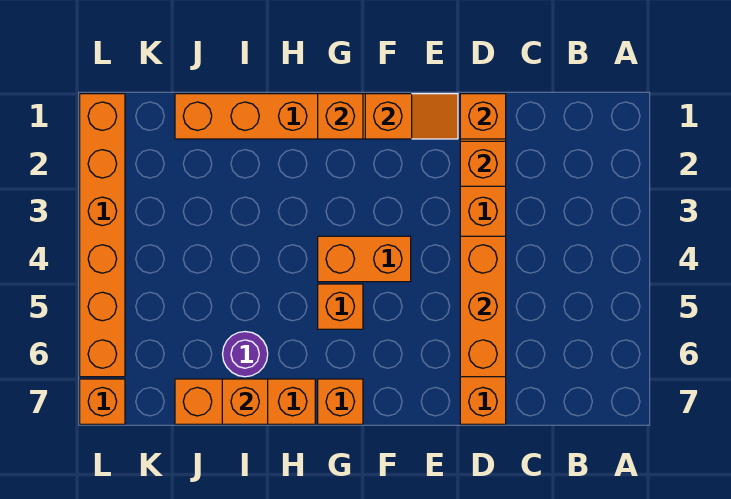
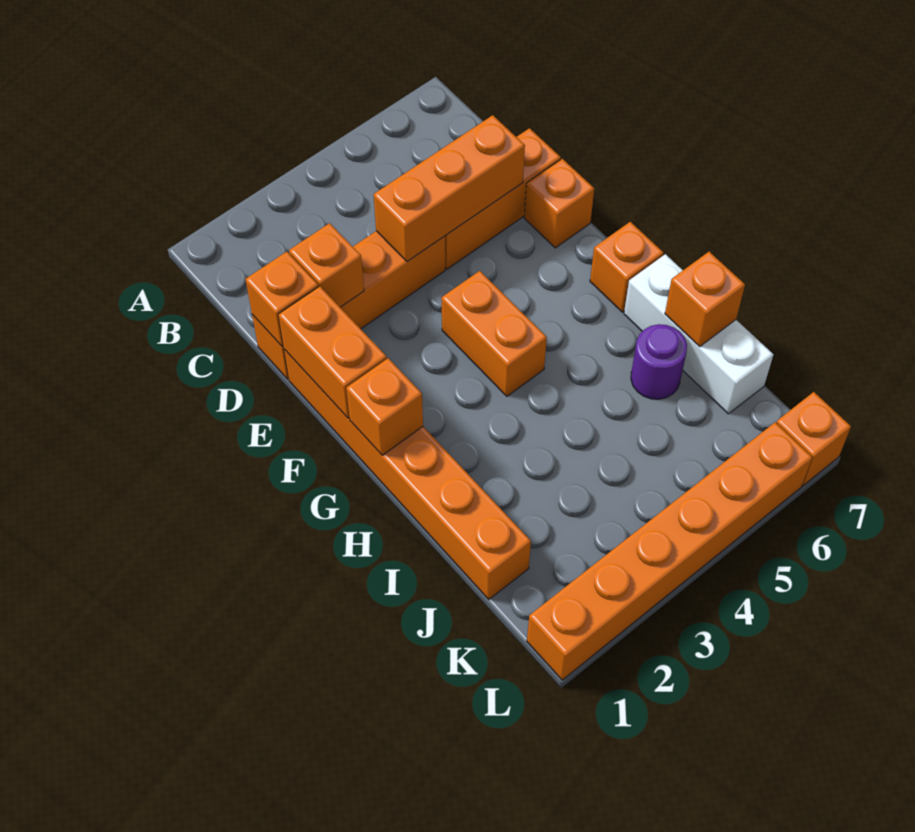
orange 1x2 slope [365,94,458,139] -> orange 1x2 brick [278,286,387,418]
orange 1x1 brick [318,284,363,329] -> orange 1x1 brick moved to [524,159,594,248]
orange 1x3 brick [175,379,315,424] -> white 1x3 brick [624,254,773,414]

